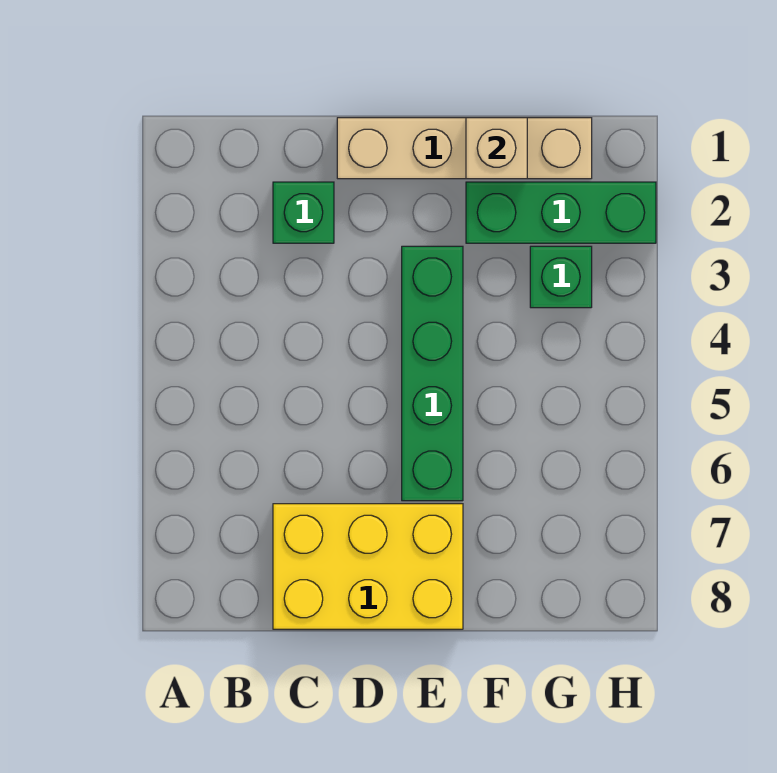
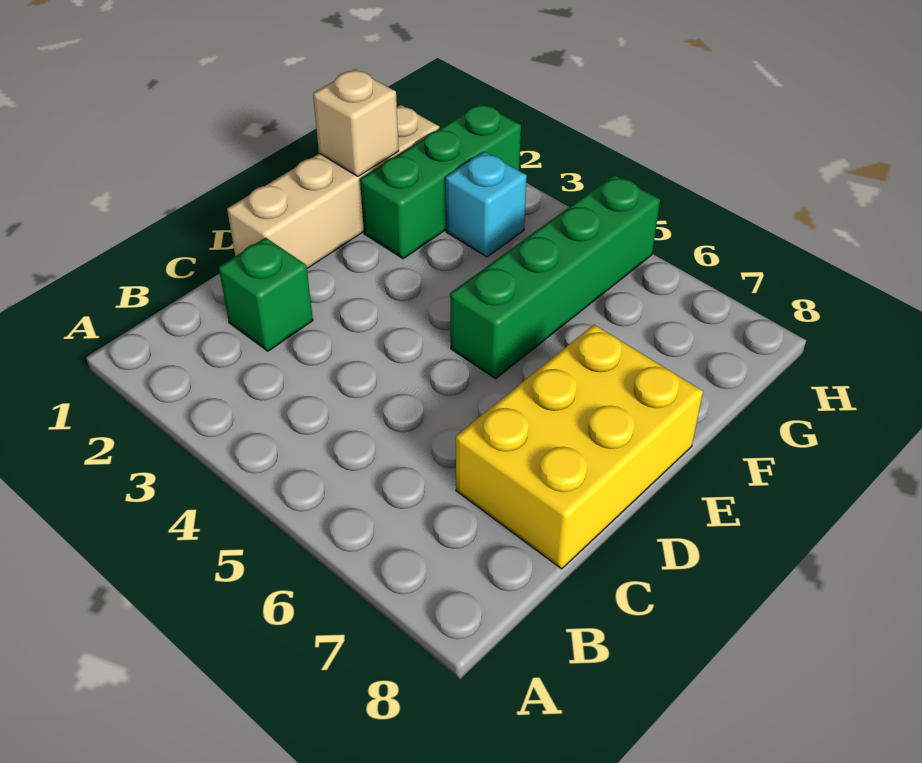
green 1x4 brick [402,246,463,501] -> green 1x4 brick turned to [450,175,660,379]
green 1x1 brick [530,246,592,308] -> cyan 1x1 brick [446,152,527,257]

